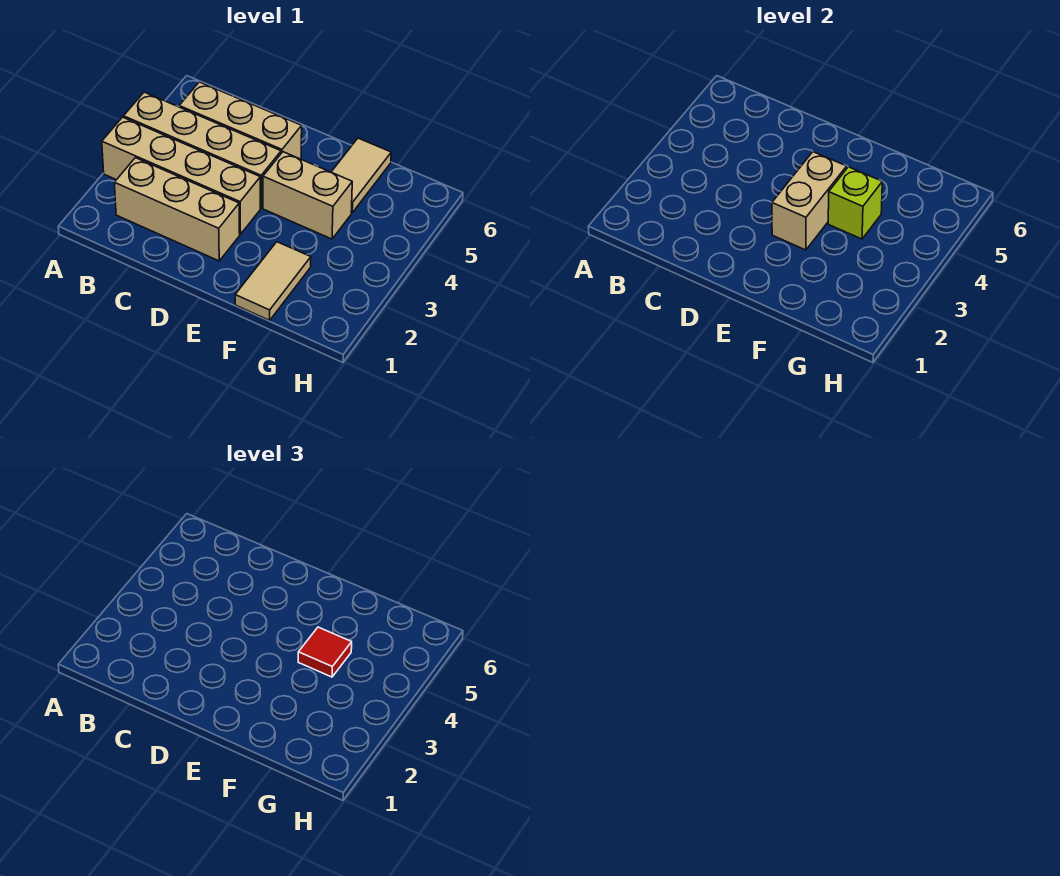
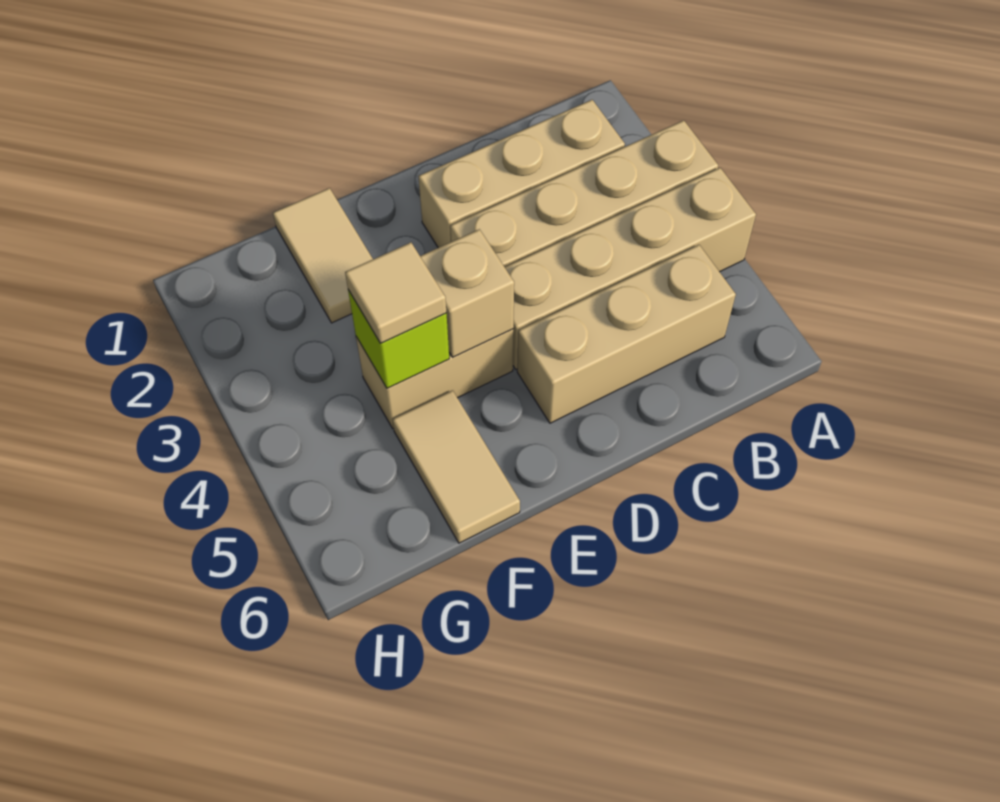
tan 1x2 brick [772,152,847,250] -> tan 1x1 brick [420,229,514,357]
red 1x1 tile [298,627,352,677] -> tan 1x1 tile [345,242,446,343]

